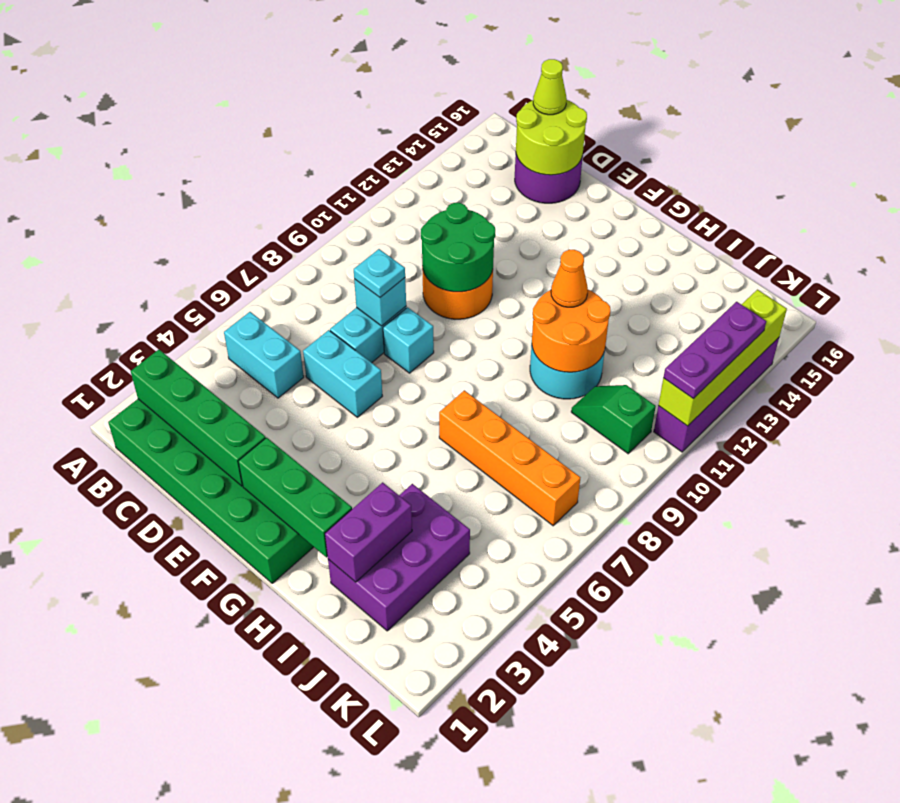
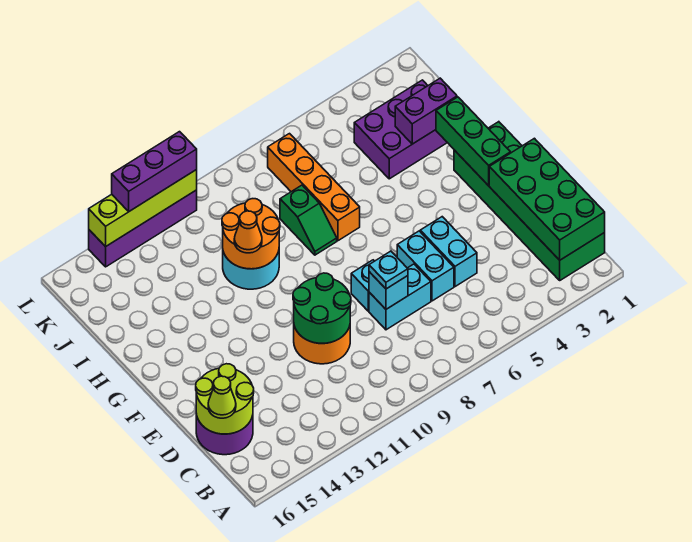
green 1x4 brick [131,350,266,486] -> green 2x4 brick [489,138,605,260]
cyan 1x2 brick [224,312,304,398] -> cyan 1x2 brick moved to [420,217,477,287]
green 1x2 slope [571,385,656,454] -> green 1x2 slope moved to [280,185,337,255]
purple 1x3 plate [663,302,766,399] -> purple 1x3 brick [112,132,197,211]

